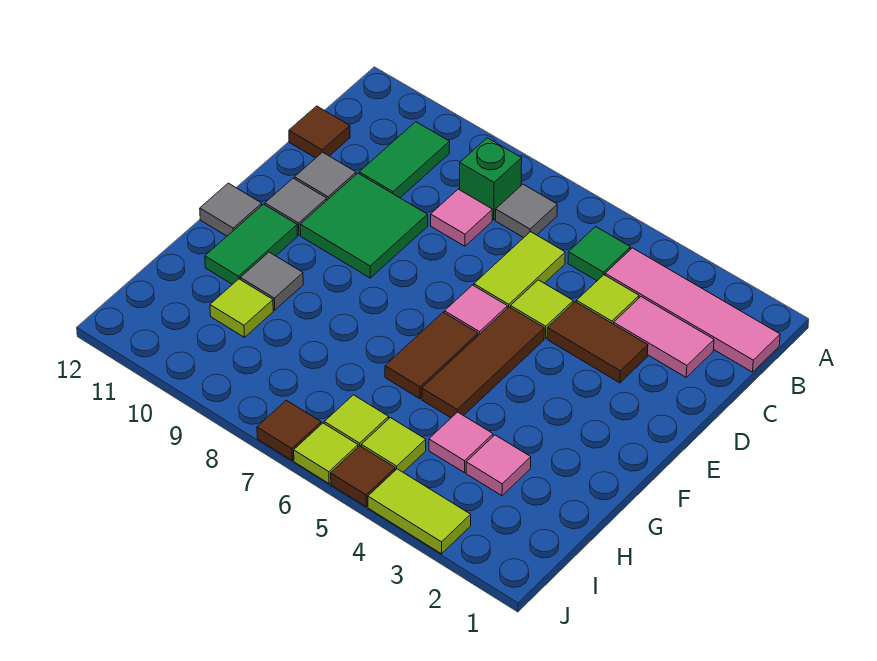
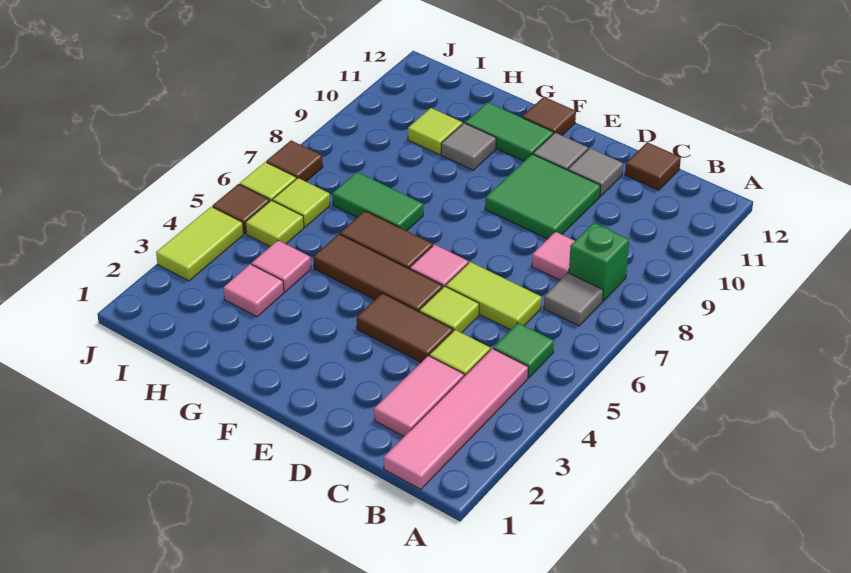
green 1x2 tile [359,122,450,198] -> green 1x2 tile moved to [332,172,423,231]
brown 1x2 tile [547,302,648,383] -> brown 1x2 tile turned to [357,293,453,362]
grey 1x1 tile [200,183,262,236] -> brown 1x1 tile [522,97,576,135]

